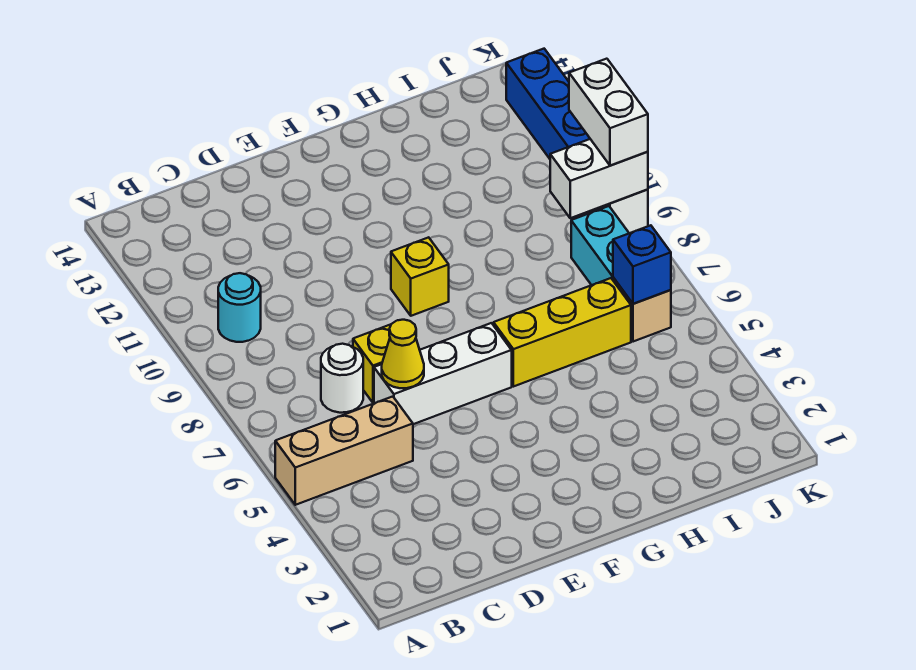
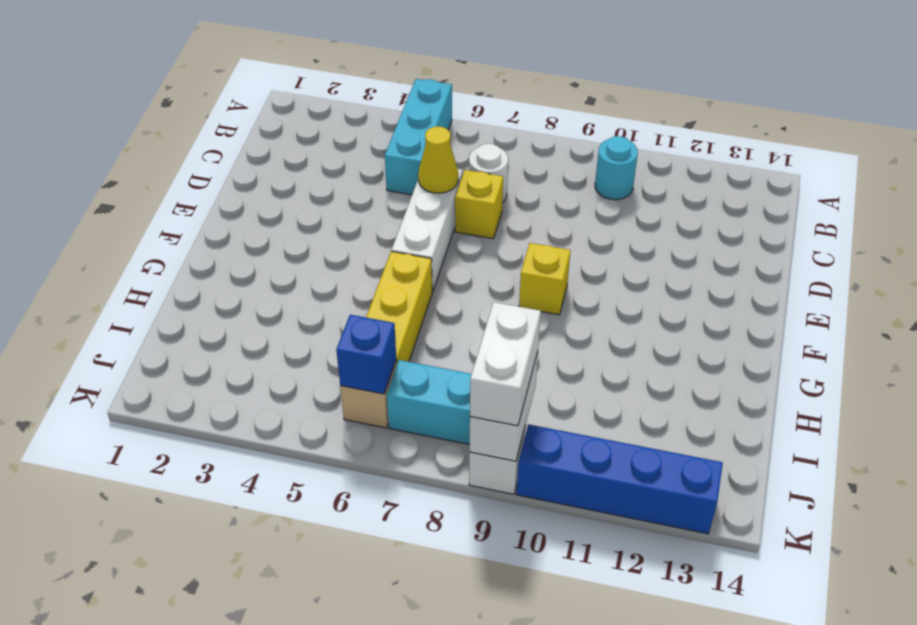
tan 1x3 brick [275,397,413,505] -> cyan 1x3 brick [385,79,452,195]
white 1x2 brick [569,59,648,166] -> white 1x2 brick turned to [470,302,541,426]

